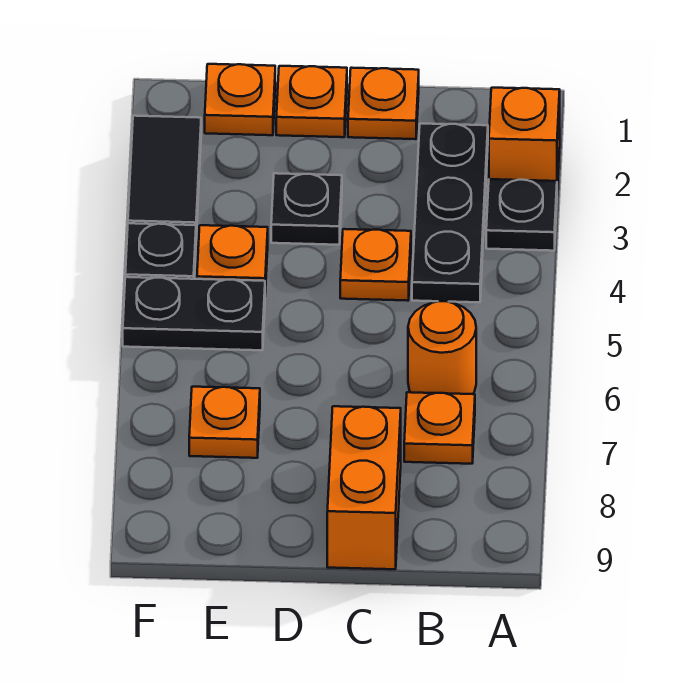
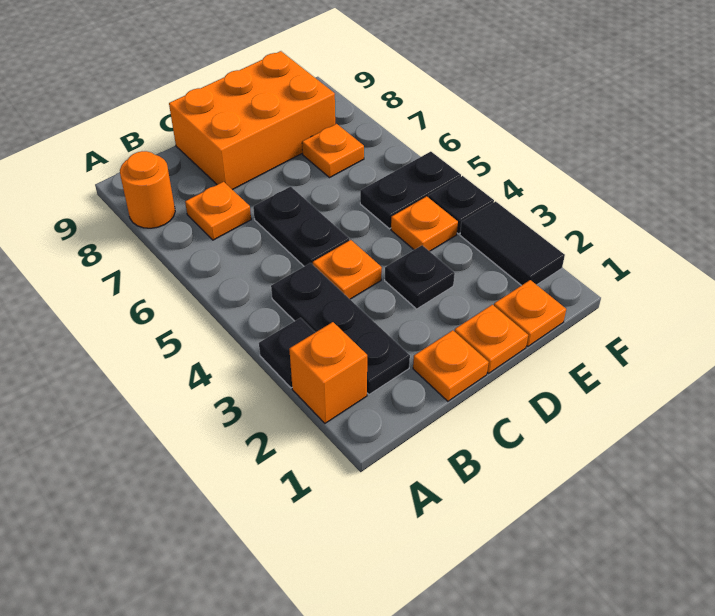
orange 1x1 round brick [408,301,476,394] -> orange 1x1 round brick moved to [120,151,175,228]
none -> black 1x2 plate [253,187,349,266]
orange 1x2 brick [327,406,401,569] -> orange 2x3 brick [169,51,335,190]

